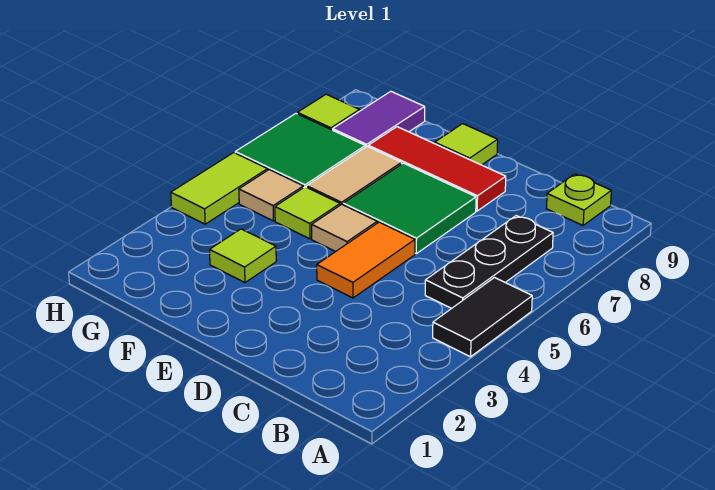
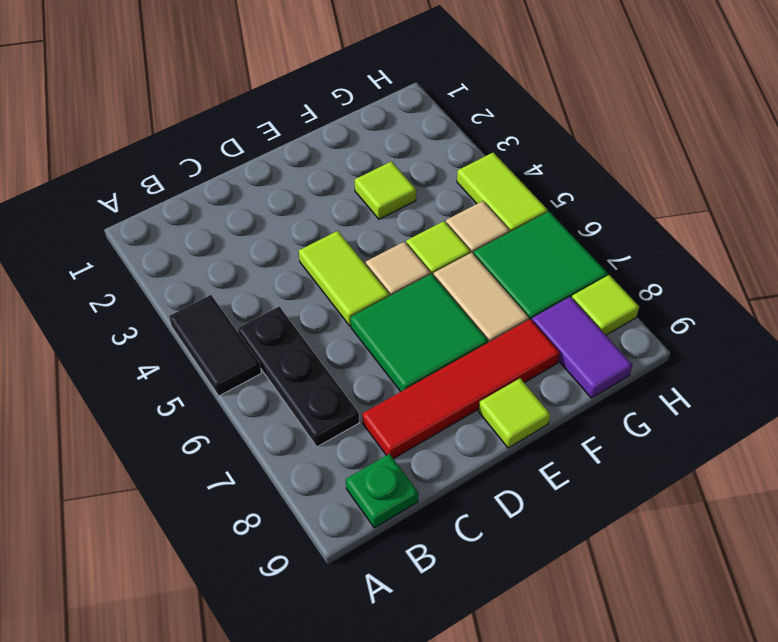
lime 1x1 plate [546,174,611,225] -> green 1x1 plate [346,454,418,528]
orange 1x2 tile [317,222,415,298] -> lime 1x2 tile [299,231,389,326]
red 1x3 tile [368,127,506,211] -> red 1x4 tile [362,319,560,459]

